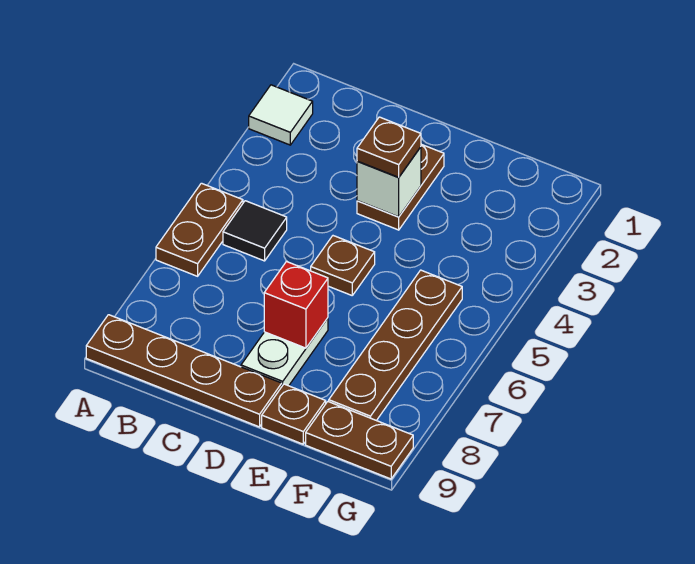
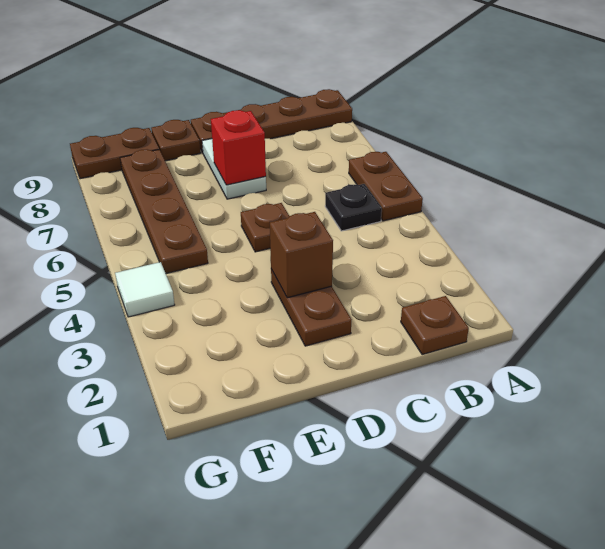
white 1x1 tile [249,85,313,145] -> white 1x1 tile moved to [115,262,175,317]
black 1x1 tile [223,201,287,261] -> black 1x1 plate [325,184,382,231]
white 1x1 brick [357,147,421,217] -> brown 1x1 brick [270,212,333,298]
brown 1x1 plate [357,117,421,177] -> brown 1x1 plate moved to [401,296,469,355]

